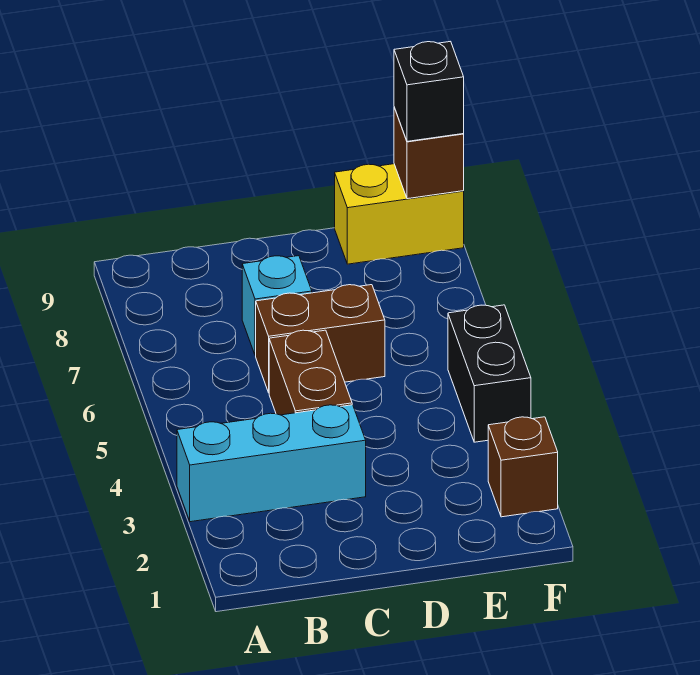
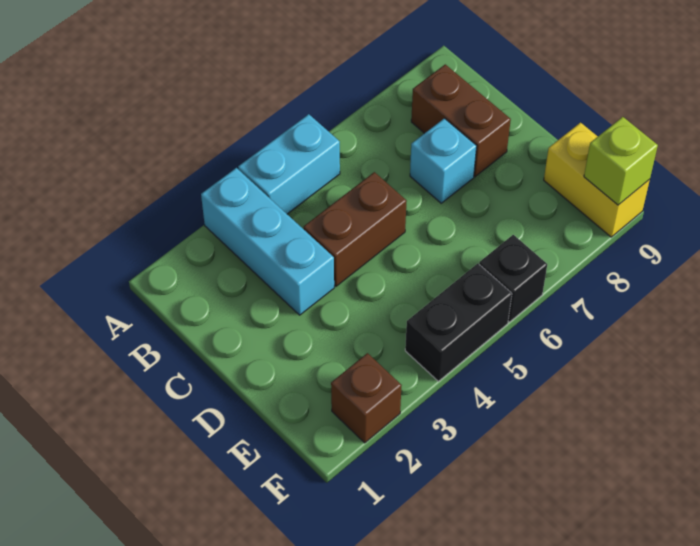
none -> cyan 1x2 brick [238,114,340,214]
brown 1x2 brick [256,285,385,393] -> brown 1x2 brick moved to [411,64,511,177]
brown 1x1 brick [394,107,464,199] -> lime 1x1 brick [584,117,658,205]
black 1x1 brick [394,41,464,141] -> black 1x1 brick moved to [479,235,547,322]

